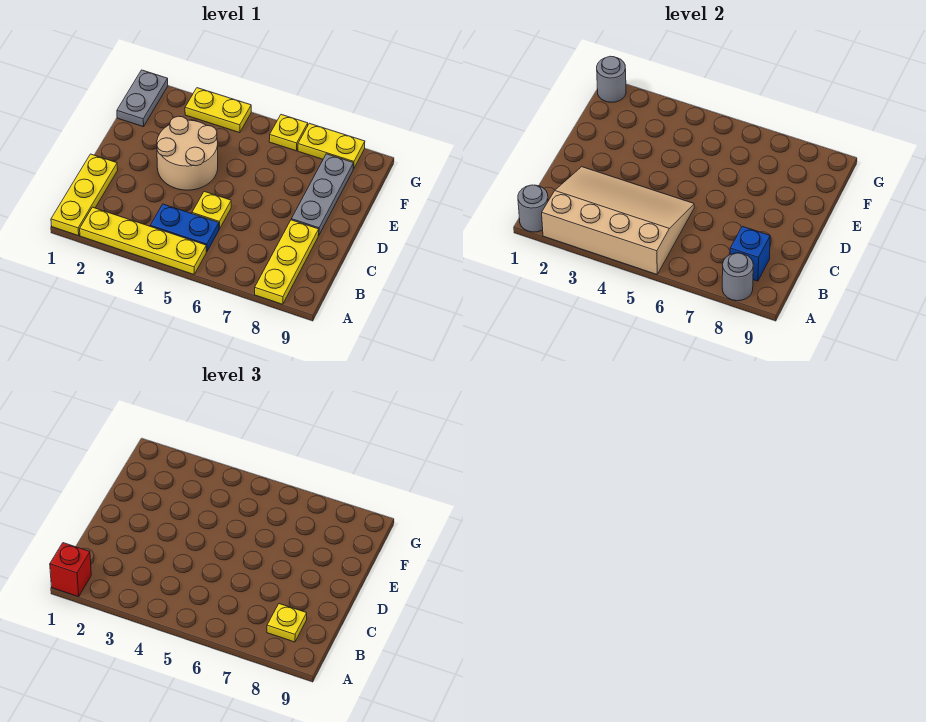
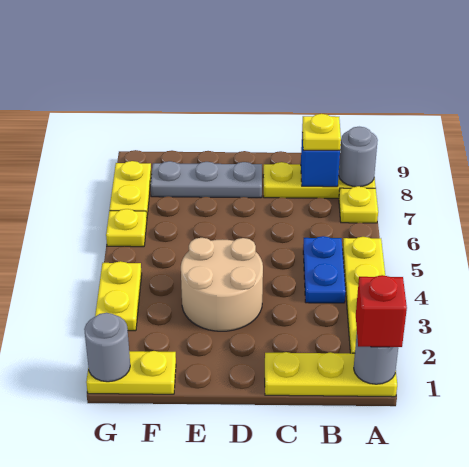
tan 3x4 slope [542,167,694,274] -> none
yellow 1x1 plate [192,191,231,229] -> yellow 1x1 plate moved to [339,186,378,223]
grey 1x2 plate [117,70,168,127] -> yellow 1x2 plate [86,351,176,394]

